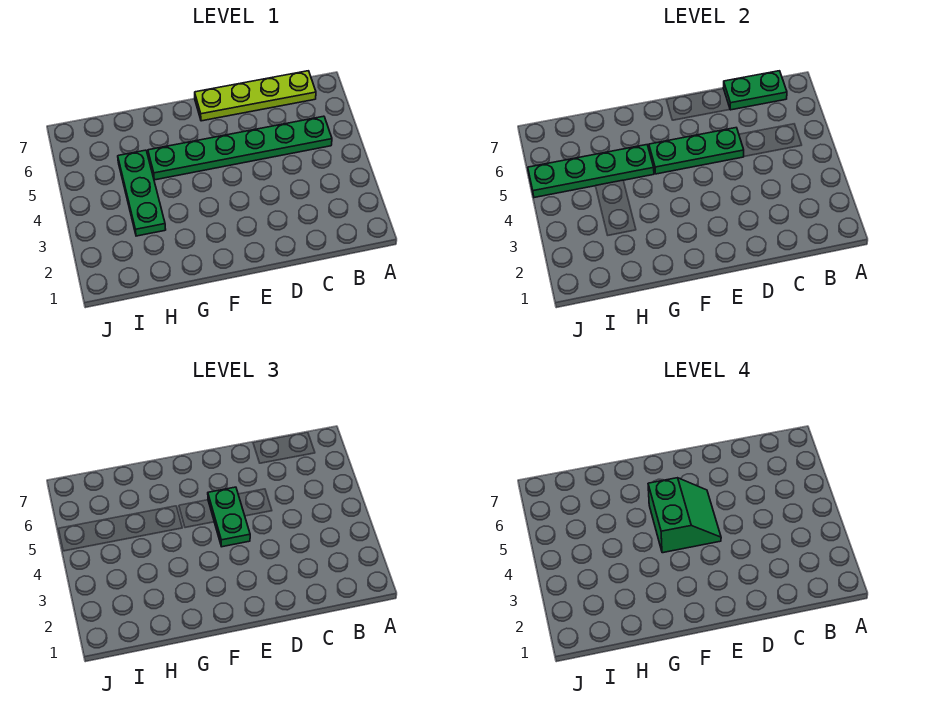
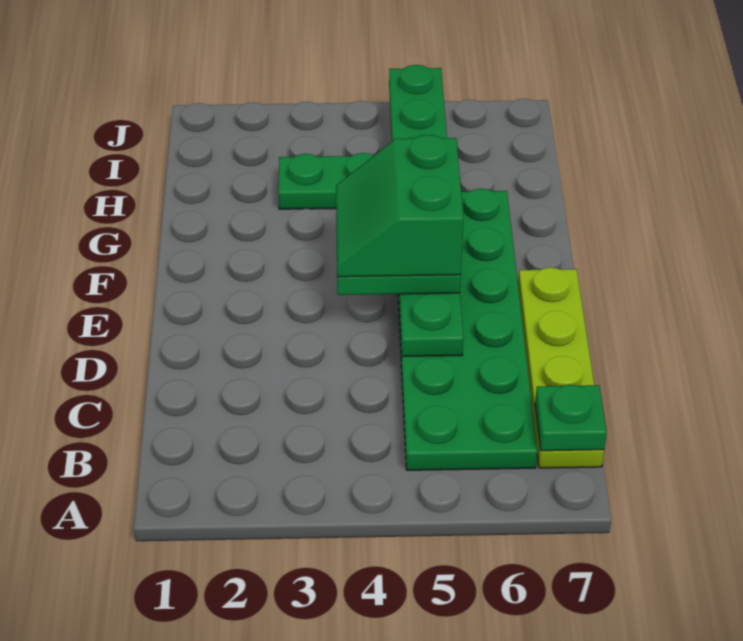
green 1x6 plate [148,116,332,180] -> green 2x6 plate [398,189,537,470]
green 1x2 plate [723,71,787,110] -> green 1x1 plate [535,385,607,451]
green 2x2 slope [648,478,721,553] -> green 2x2 slope turned to [336,135,464,277]

